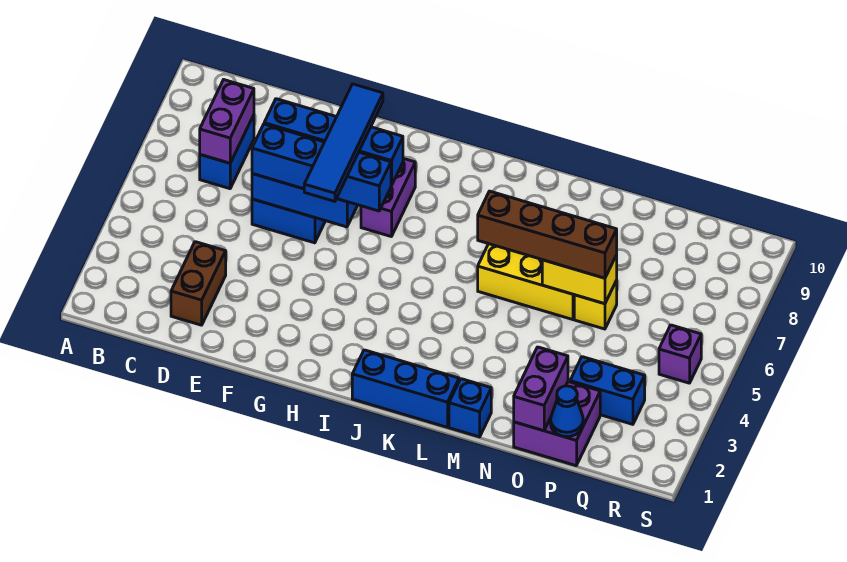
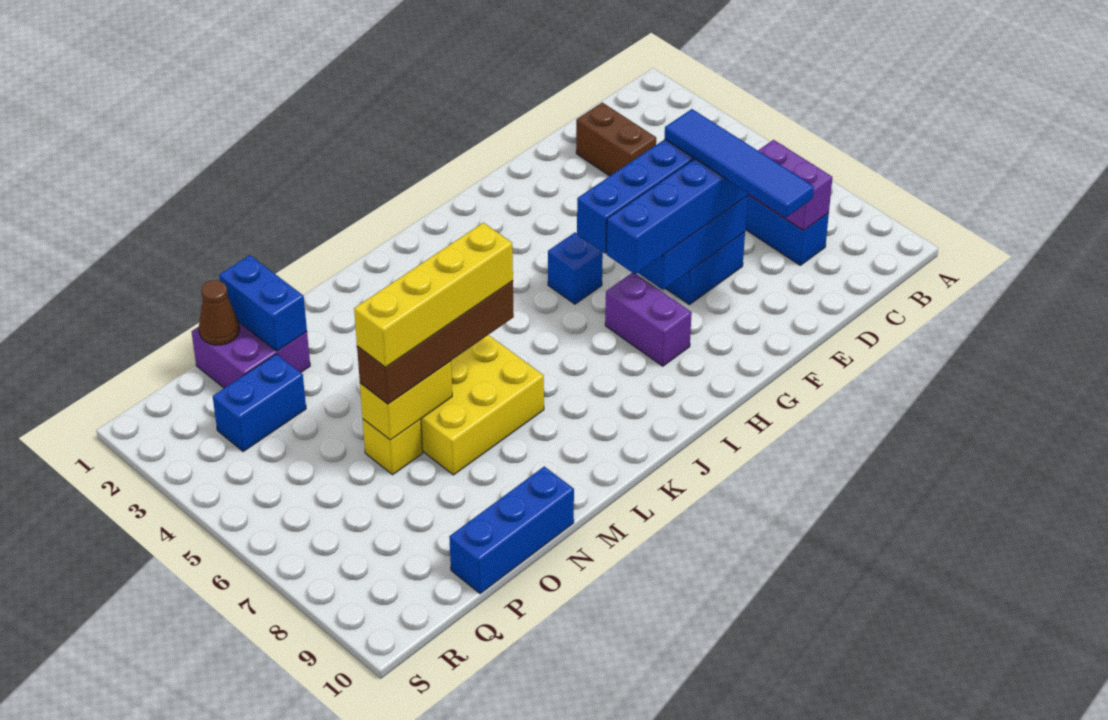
blue 1x4 tile [304,84,383,201] -> blue 1x4 tile moved to [665,109,814,217]
blue 1x3 brick [352,350,459,427] -> blue 1x3 brick moved to [449,466,574,594]
none -> yellow 1x4 brick [354,223,513,367]
blue 1x1 brick [449,379,491,437] -> blue 1x1 brick moved to [548,232,603,304]
purple 1x2 brick [514,347,568,431] -> blue 1x2 brick [219,255,307,351]
blue 1x1 cone [551,386,583,437] -> brown 1x1 cone [199,280,239,345]
purple 1x1 brick [659,325,701,383] -> none

